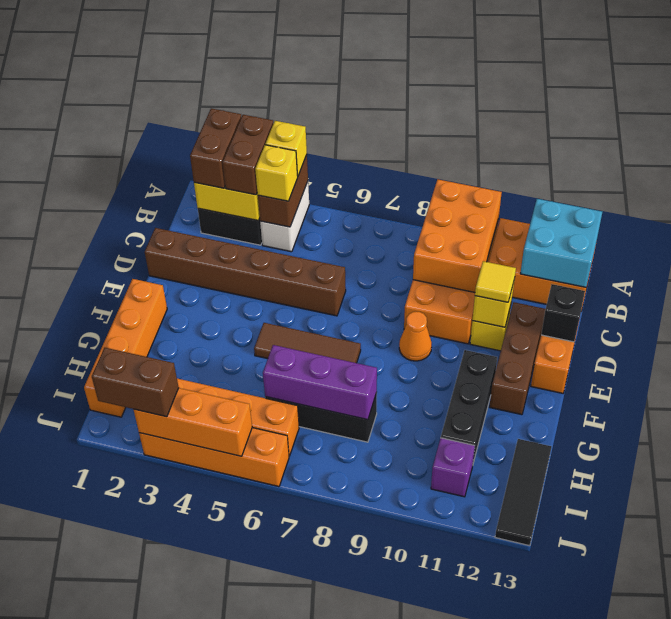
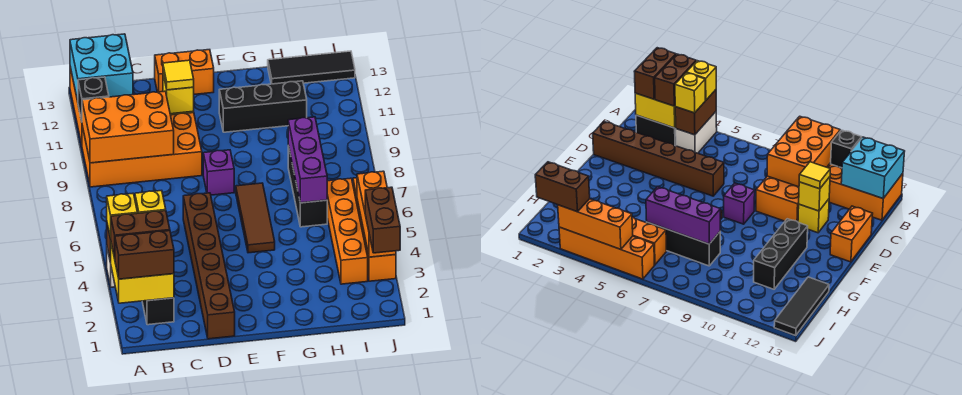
brown 1x3 brick [489,302,545,415] -> none
black 1x1 brick [541,284,585,342] -> black 1x1 brick moved to [78,77,109,121]
orange 1x1 cone [399,312,432,361] -> none
orange 1x4 brick [84,279,167,417] -> none
purple 1x1 brick [431,438,475,497] -> purple 1x1 brick moved to [203,150,234,195]

